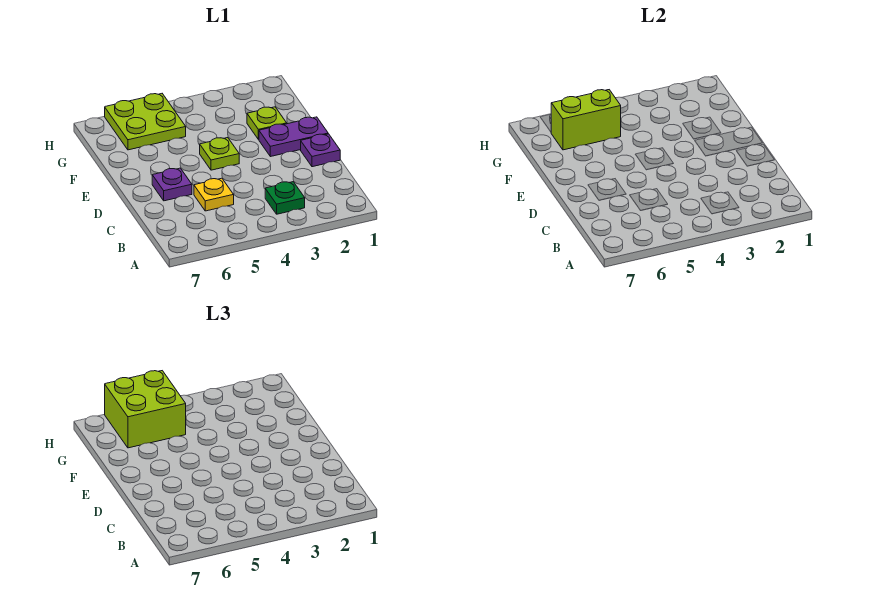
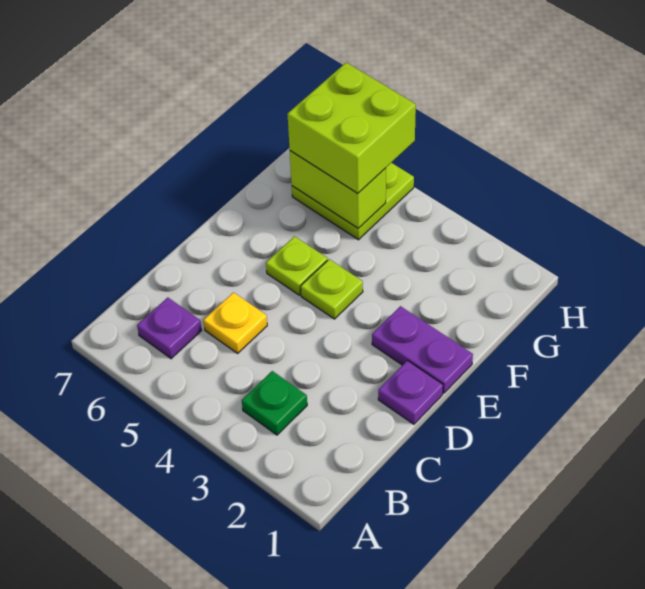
purple 1x1 plate [152,168,192,201] -> purple 1x1 plate moved to [137,298,202,359]
lime 1x1 plate [247,107,287,140] -> lime 1x1 plate moved to [266,236,328,295]

